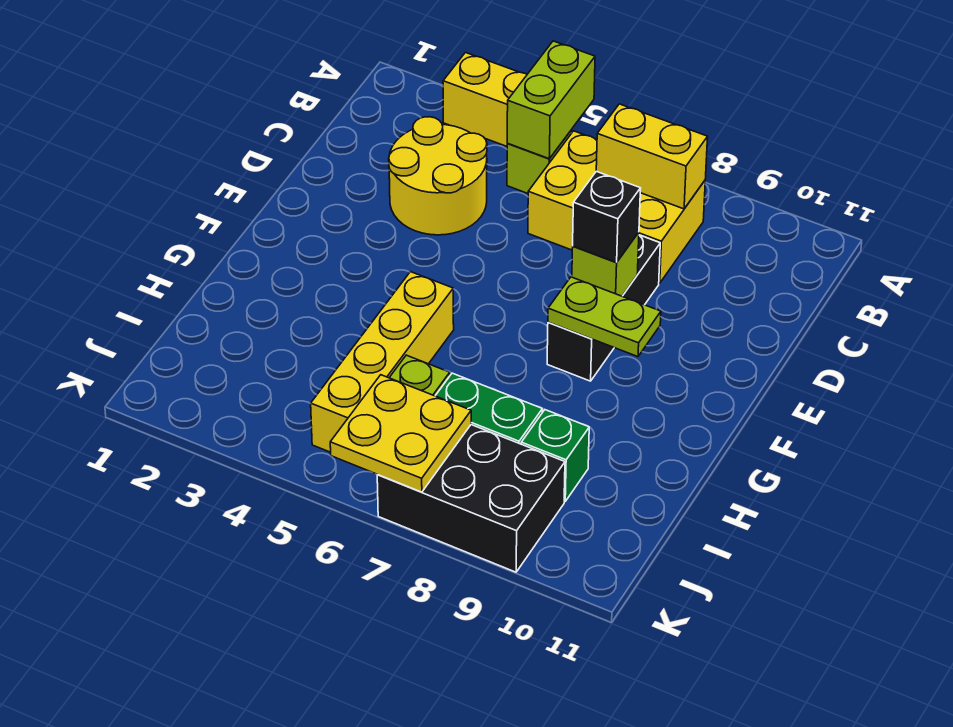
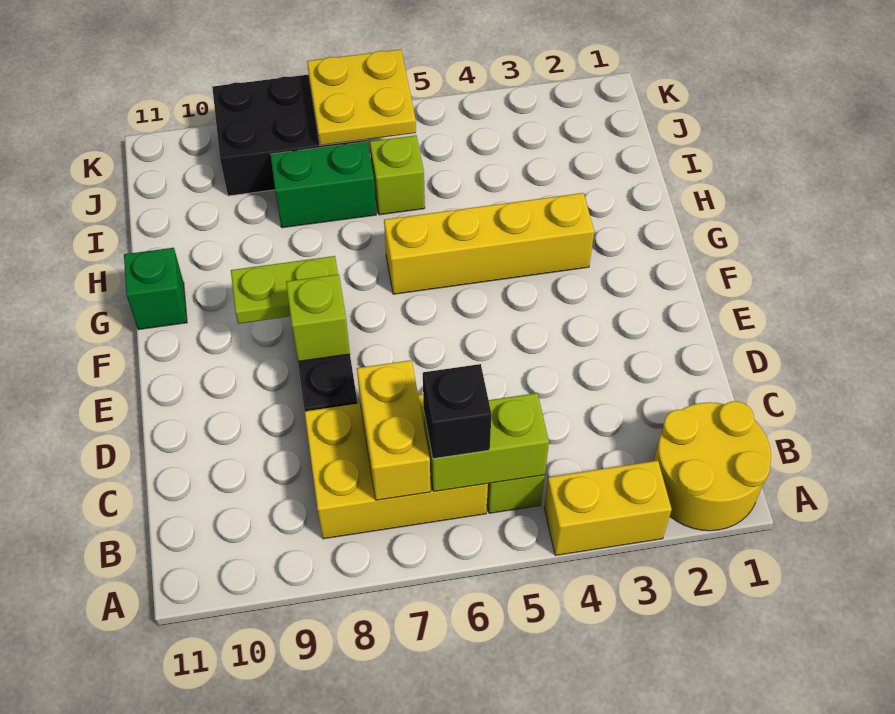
lime 1x2 brick [507,41,595,159] -> lime 1x2 brick turned to [424,393,549,491]
yellow 1x2 brick [596,104,708,209] -> yellow 1x2 brick turned to [357,360,431,500]
yellow 2x2 round brick [389,117,487,235] -> yellow 2x2 round brick moved to [654,401,771,531]
black 1x1 brick [573,171,641,262] -> black 1x1 brick moved to [423,364,492,459]
yellow 1x4 brick [311,272,454,452] -> yellow 1x4 brick turned to [384,193,594,294]
green 1x1 brick [521,410,589,501] -> green 1x1 brick moved to [124,248,187,330]

